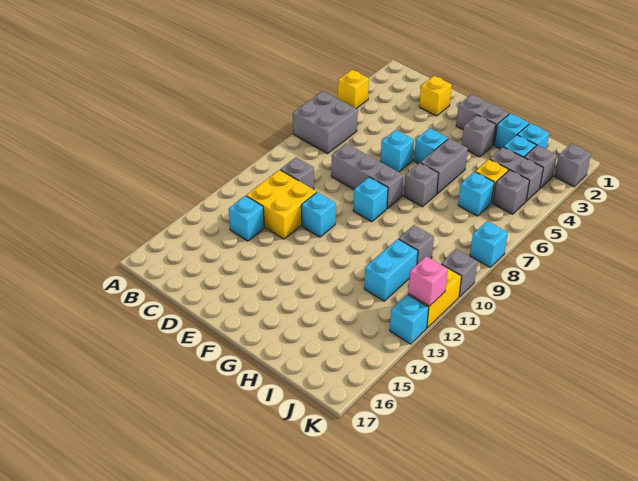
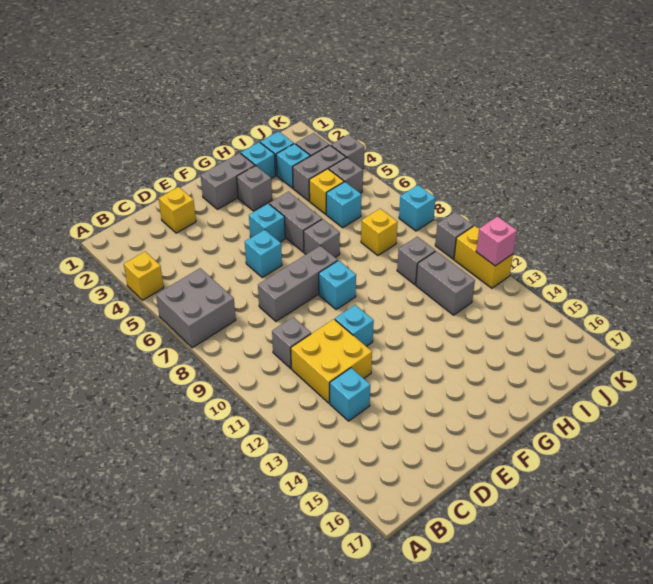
none -> yellow 1x1 brick [361,209,398,255]
cyan 1x2 brick [364,239,418,301] -> grey 1x2 brick [416,251,475,315]
grey 1x1 brick [555,144,591,187] -> grey 1x1 brick moved to [331,134,365,169]
cyan 1x1 brick [390,295,429,344] -> none

